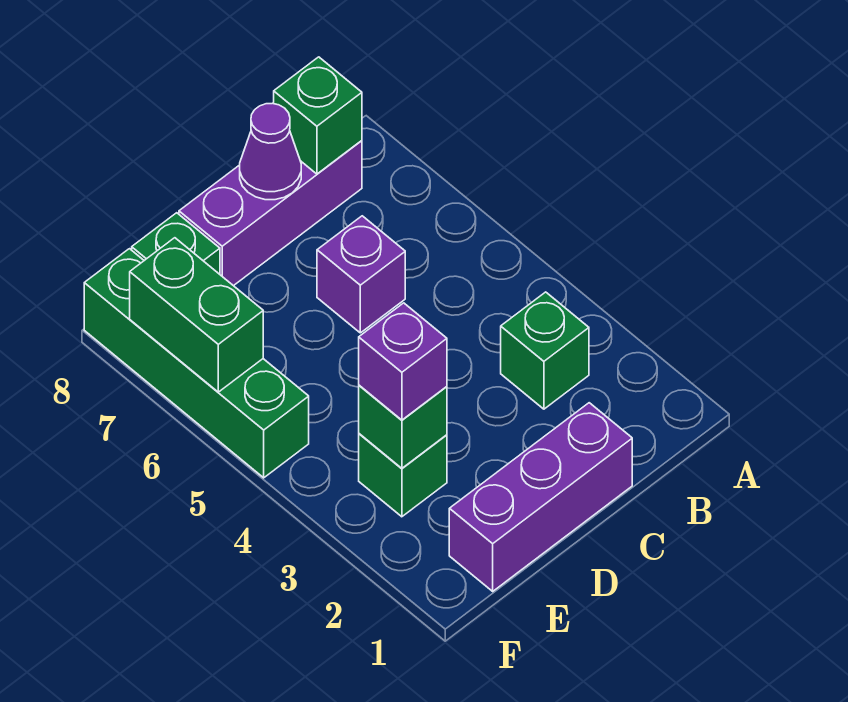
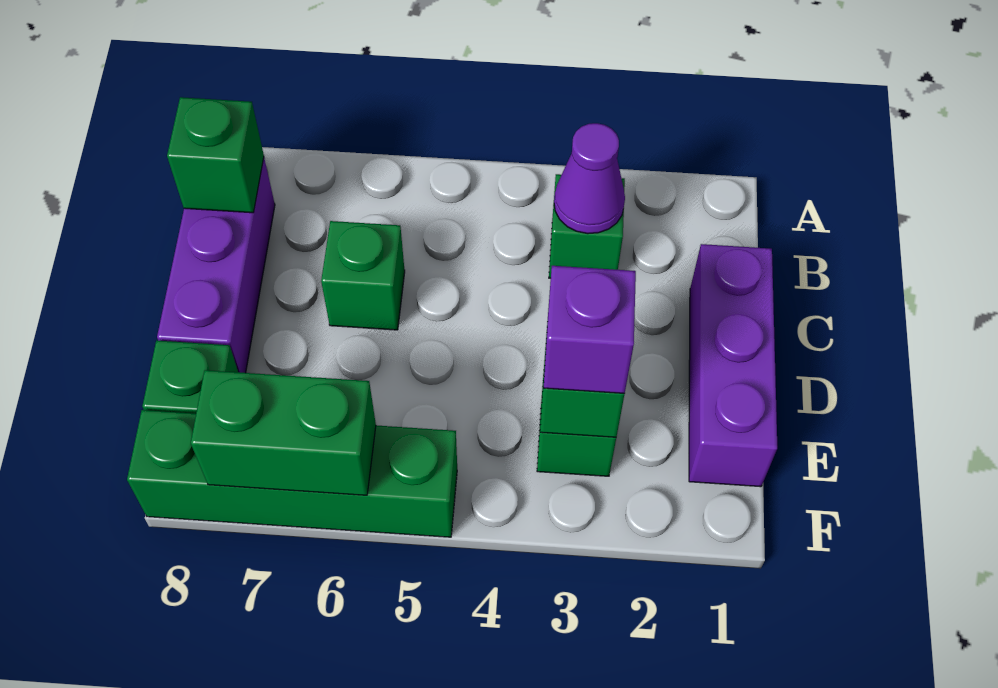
purple 1x1 brick [317,216,405,333] -> green 1x1 brick [321,221,405,330]
purple 1x1 cone [240,103,301,200] -> purple 1x1 cone moved to [554,123,625,234]

